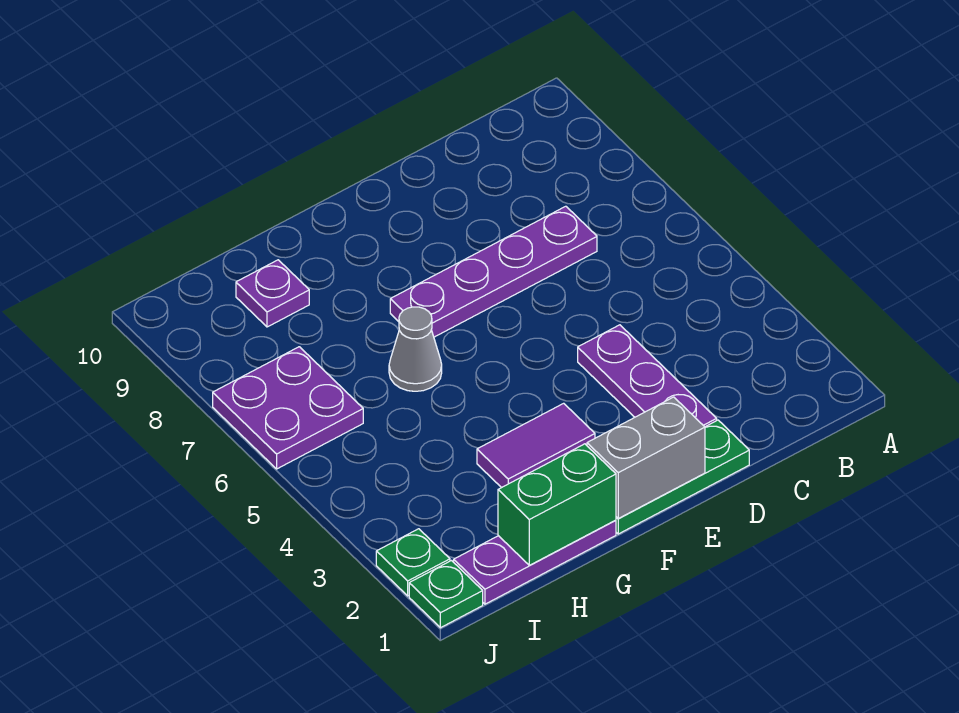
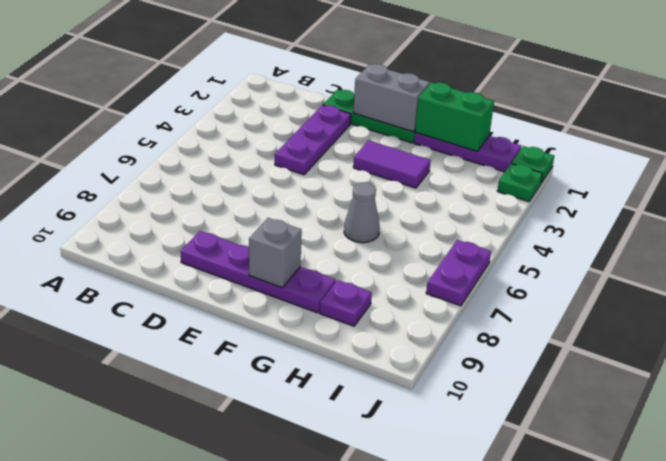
purple 1x4 plate [390,206,597,337] -> purple 1x4 plate moved to [181,231,336,313]
none -> grey 1x1 brick [249,218,302,287]
purple 2x2 plate [213,347,363,469] -> purple 1x2 plate [426,240,491,306]

